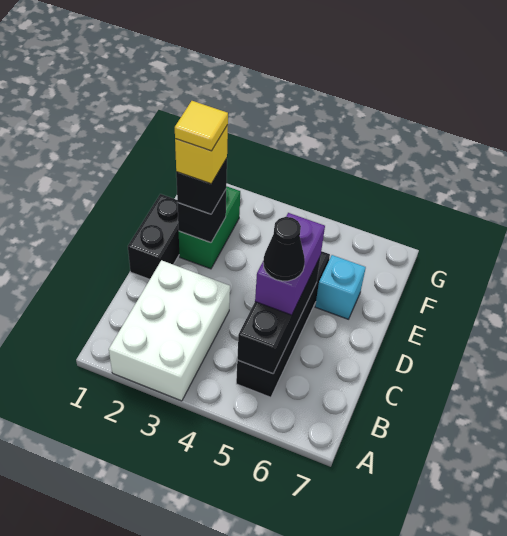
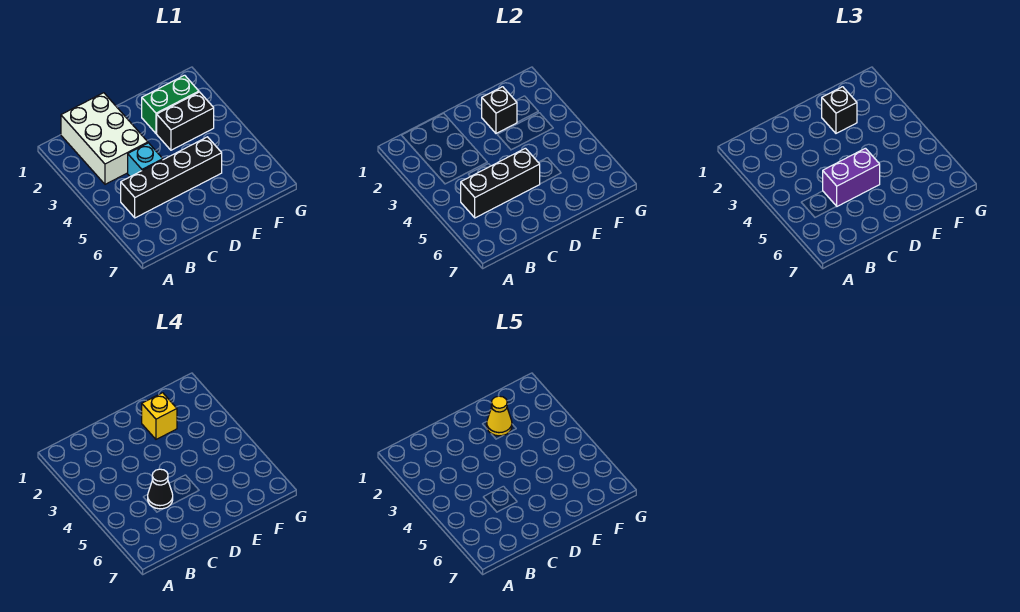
white 2x3 brick [109,260,230,401] -> white 2x3 brick turned to [61,93,148,184]
black 1x2 brick [128,194,179,279] -> black 1x2 brick moved to [157,92,214,150]
yellow 1x1 tile [175,101,228,151] -> yellow 1x1 cone [487,396,512,436]
cyan 1x1 brick [315,255,366,319] -> cyan 1x1 brick moved to [128,143,163,177]

